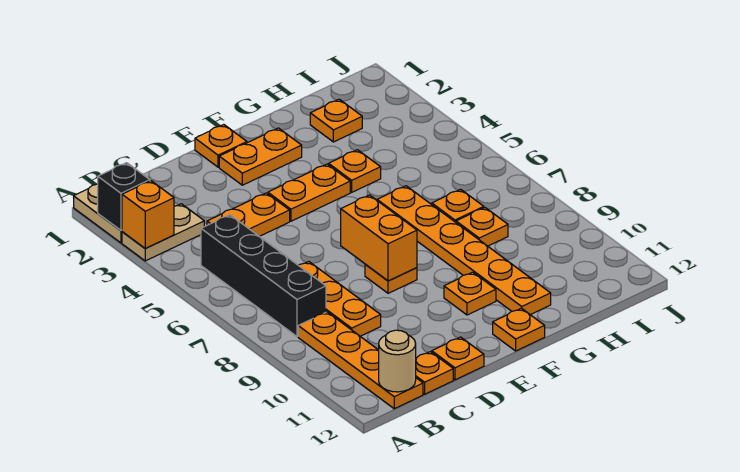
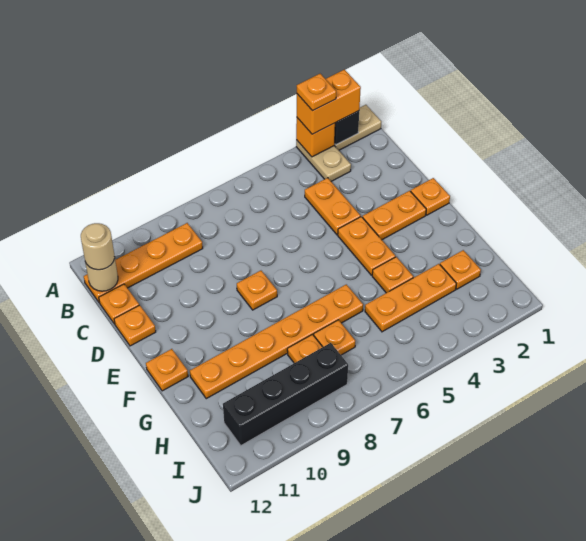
black 1x4 brick [201,215,326,337] -> black 1x4 brick moved to [223,343,348,445]
none -> tan 1x1 round brick [81,223,115,270]
orange 1x3 plate [298,262,381,336] -> orange 1x3 plate moved to [365,264,456,332]
orange 1x2 plate [219,128,302,185] -> orange 1x2 plate turned to [362,191,426,240]
orange 1x2 brick [341,195,417,281] -> orange 1x2 brick moved to [297,70,361,134]
orange 1x1 plate [444,272,496,315] -> orange 1x1 plate moved to [297,74,336,111]

